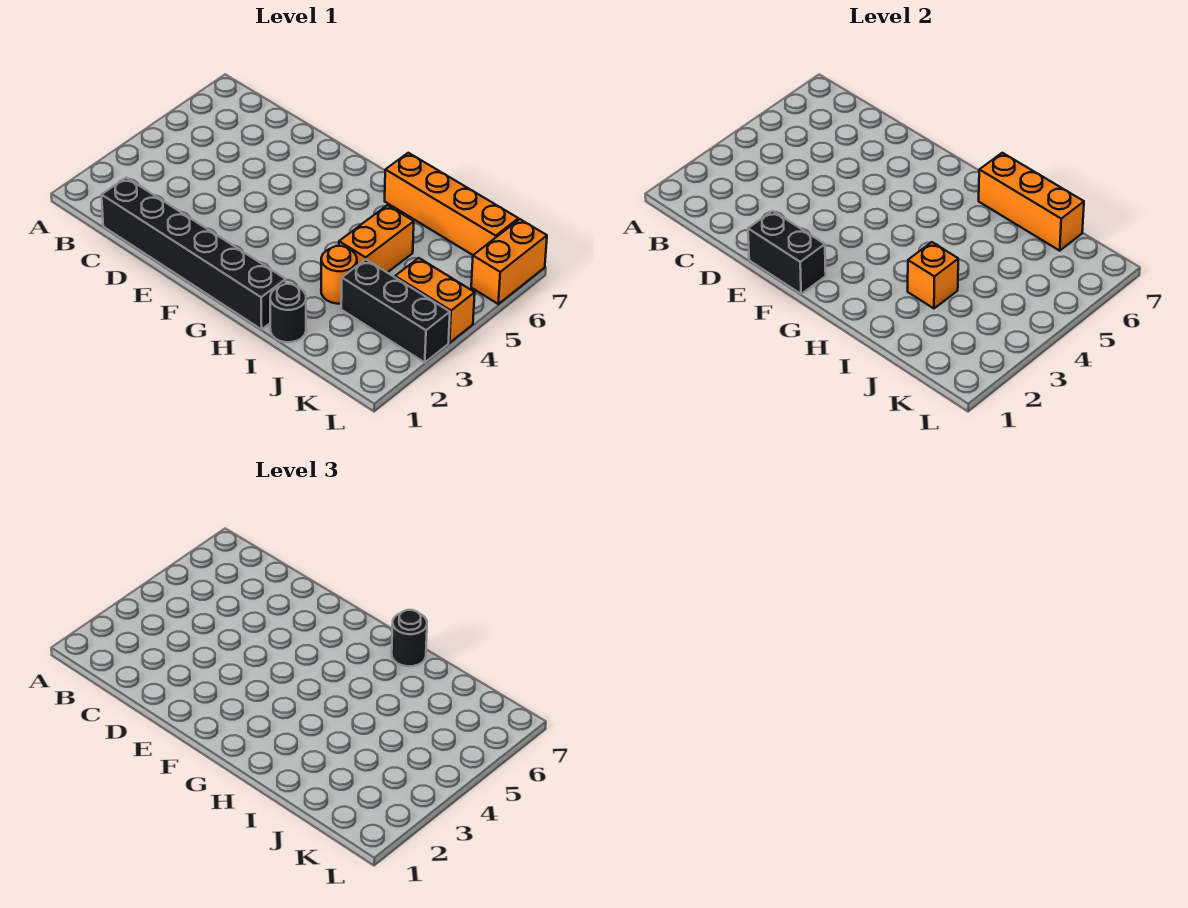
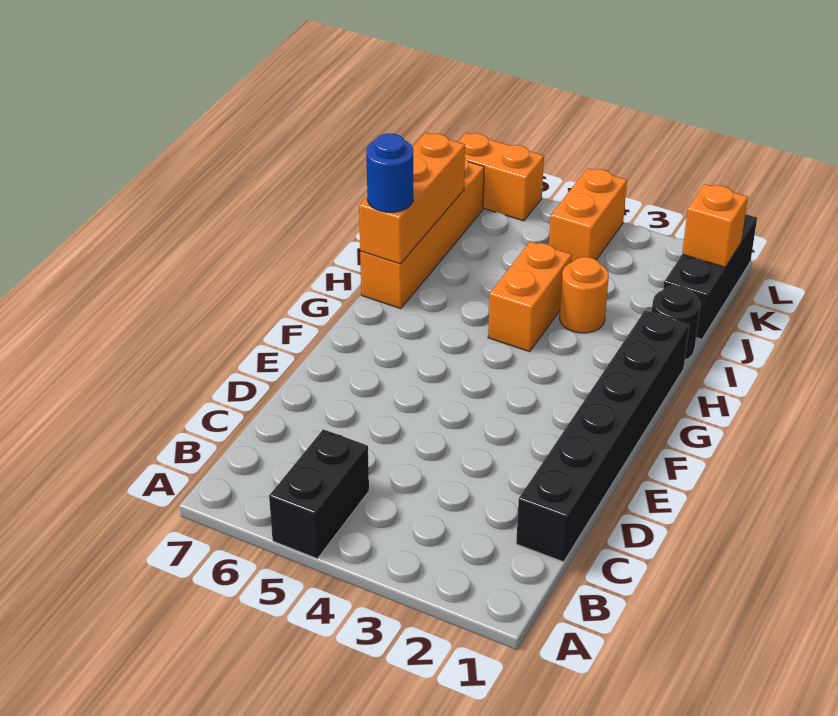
black 1x2 brick [748,211,826,294] -> black 1x2 brick moved to [269,429,369,559]
black 1x1 round brick [392,610,427,666] -> blue 1x1 round brick [366,134,413,212]
orange 1x1 brick [908,242,958,308] -> orange 1x1 brick moved to [682,184,748,267]
orange 1x2 brick [339,205,414,273] -> orange 1x2 brick turned to [488,241,572,352]
black 1x3 brick [341,259,450,362] -> black 1x3 brick moved to [663,214,757,339]

